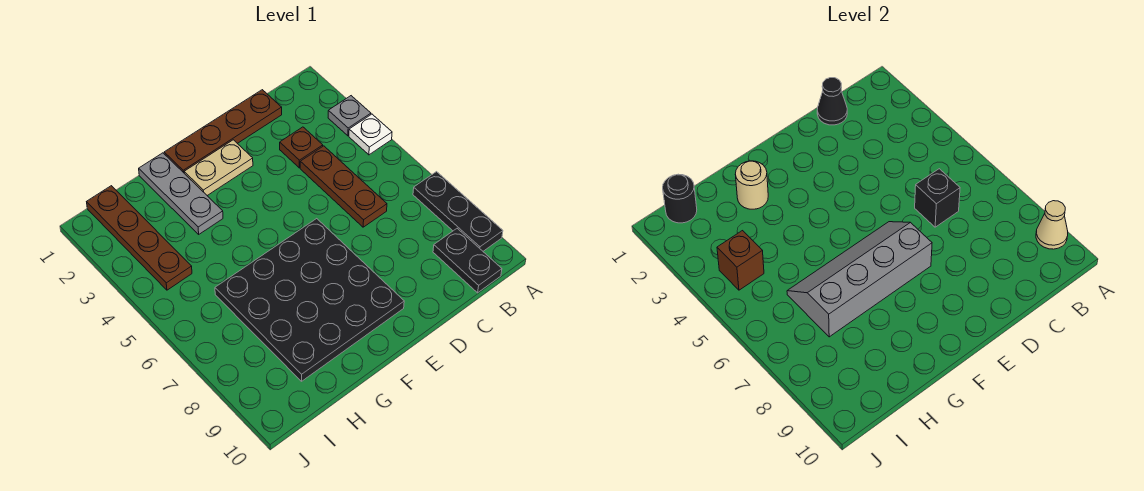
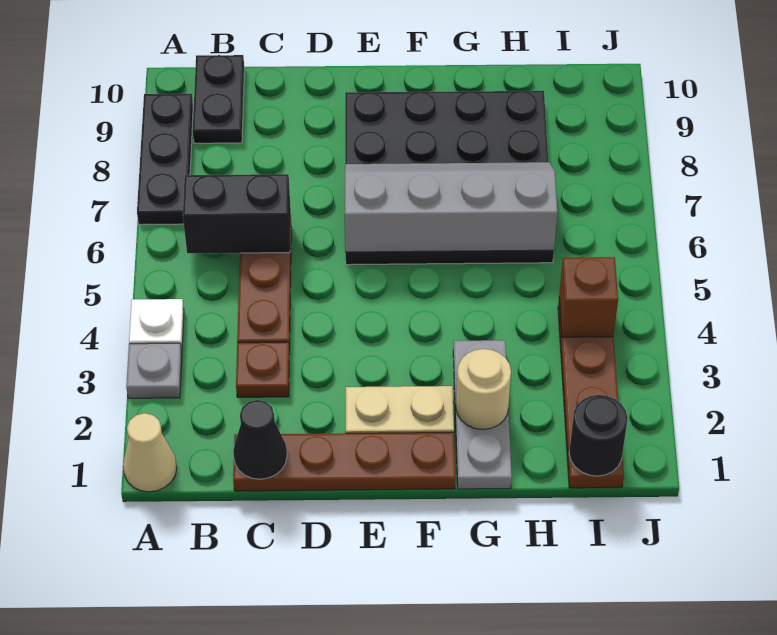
tan 1x1 cone [1036,201,1068,249] -> tan 1x1 cone moved to [123,413,177,492]
black 1x1 brick [915,169,960,227] -> black 1x2 brick [183,174,291,253]
grey 2x4 slope [787,222,932,337] -> grey 2x4 slope turned to [345,162,557,252]

